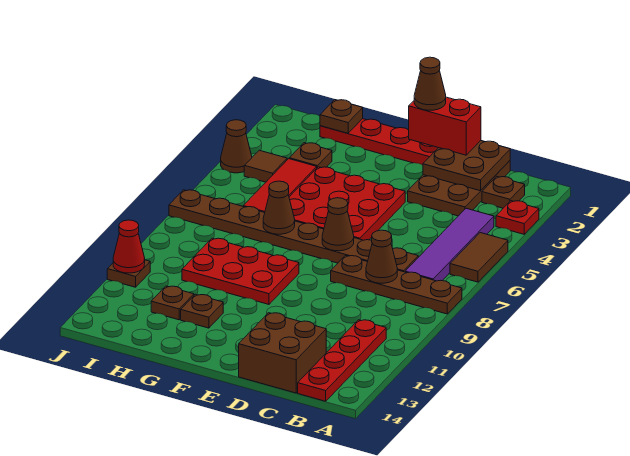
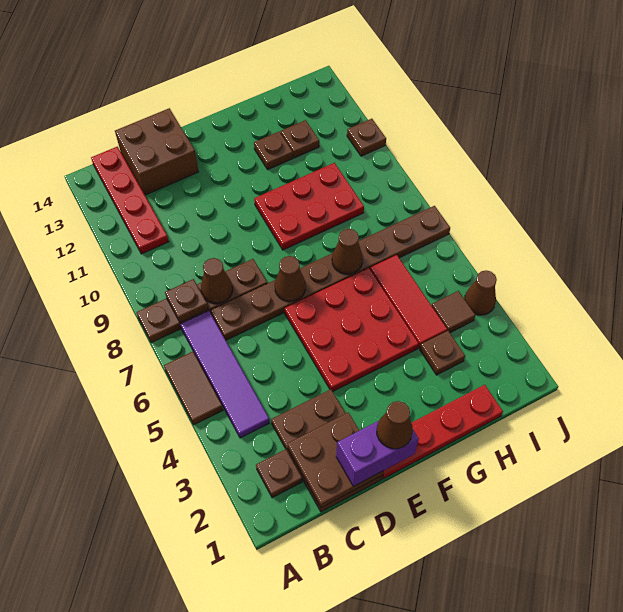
red 1x1 plate [496,201,539,234] -> none
red 1x2 brick [409,97,481,155] -> purple 1x2 brick [336,421,419,486]
brown 1x1 plate [320,100,363,133] -> brown 1x1 plate moved to [165,279,208,322]
red 1x1 cone [113,220,145,273] -> none

